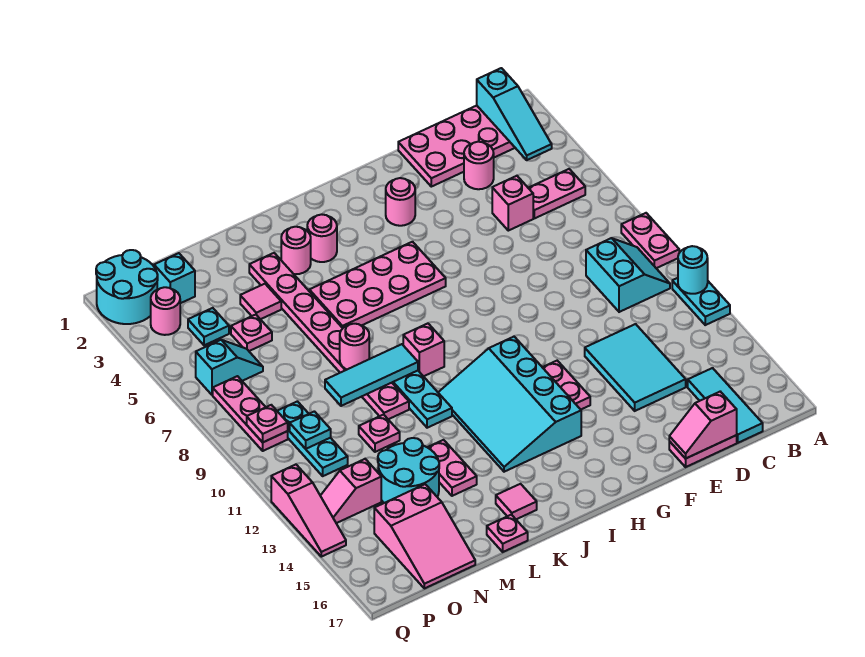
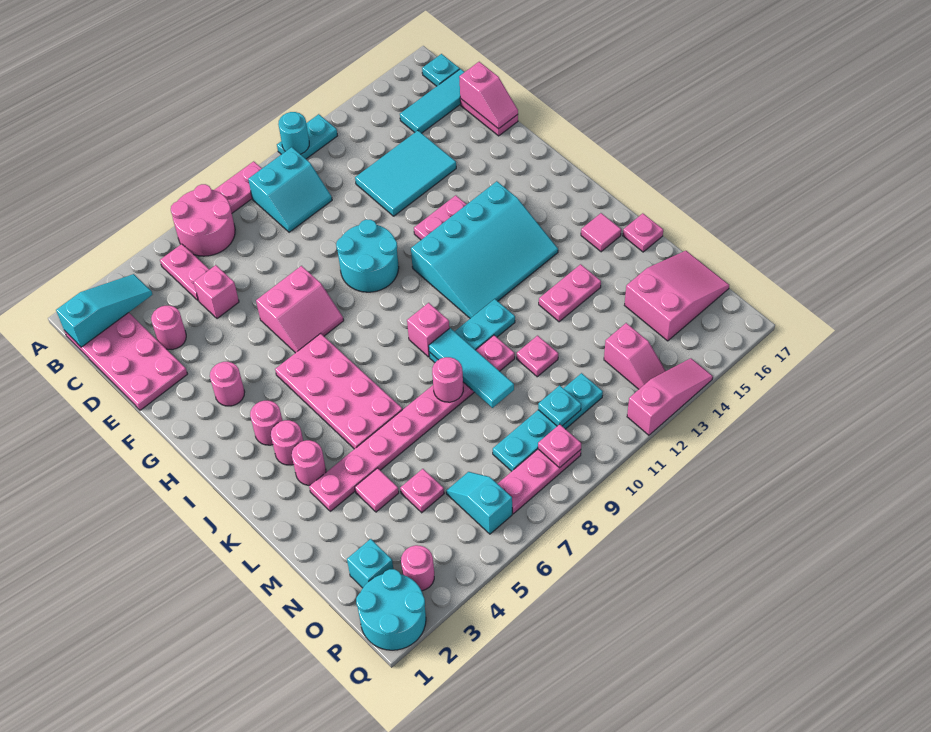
none -> pink 2x2 round brick [171,184,235,256]
cyan 2x2 slope [586,238,670,312] -> cyan 2x2 slope turned to [248,147,332,232]
none -> pink 2x2 slope [256,266,344,353]
none -> pink 1x1 round brick [250,401,283,445]
cyan 2x2 round brick [378,438,439,503] -> cyan 2x2 round brick moved to [336,220,399,292]
cyan 1x1 plate [188,308,229,345] -> cyan 1x1 plate moved to [422,54,460,86]
cyan 1x3 plate [278,401,348,476] -> cyan 1x4 plate [493,373,603,471]

